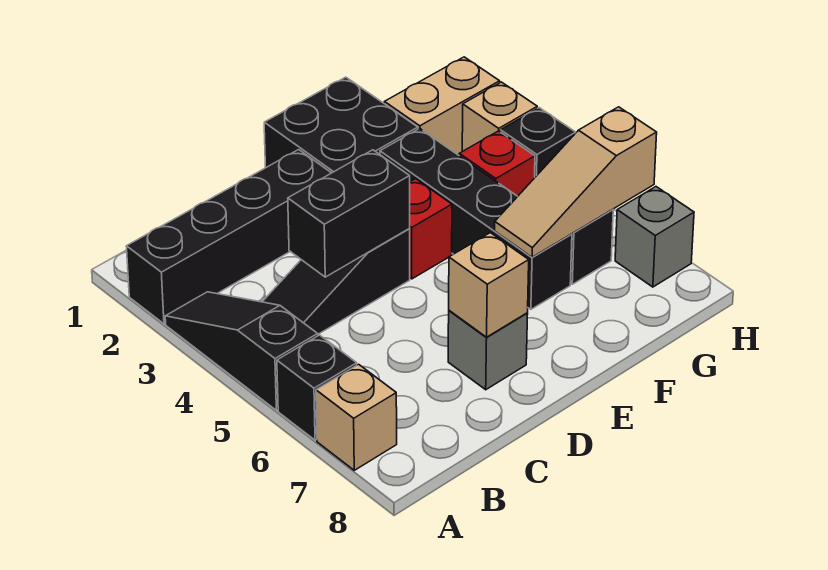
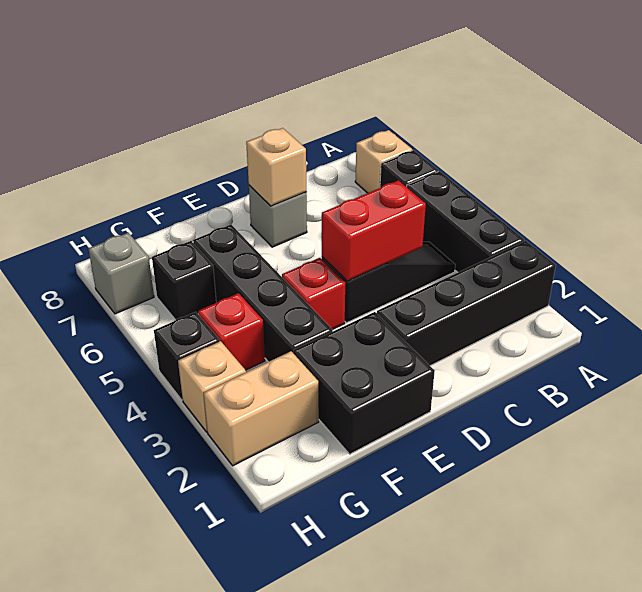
black 1x3 slope [165,292,318,410] -> black 1x3 brick [407,171,524,272]
black 1x2 brick [288,150,410,277] -> red 1x2 brick [322,180,426,281]
tan 1x3 slope [495,107,657,257] -> none

